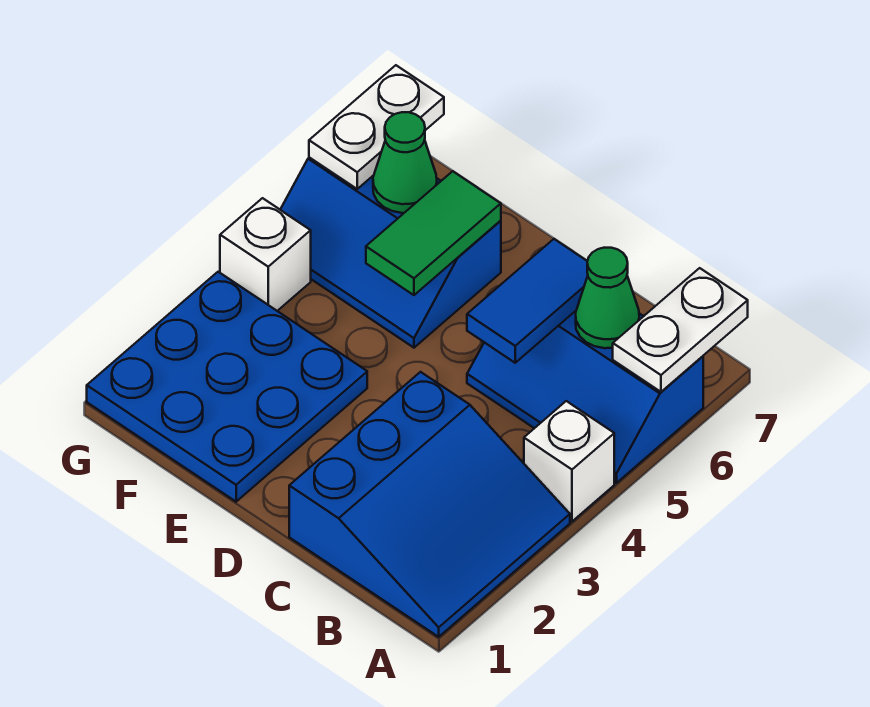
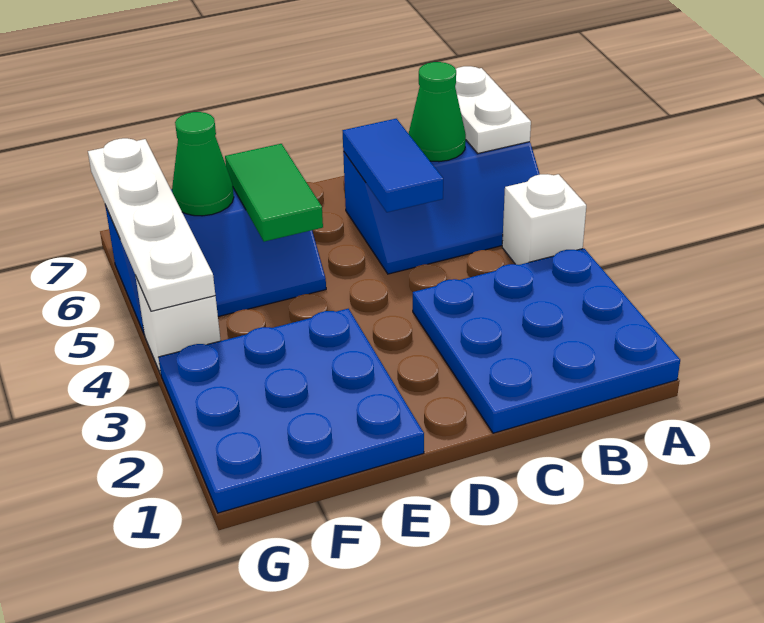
blue 3x3 slope [289,372,570,637] -> blue 3x3 plate [413,248,680,433]
white 1x2 plate [309,65,444,189] -> white 1x4 plate [88,138,215,311]

